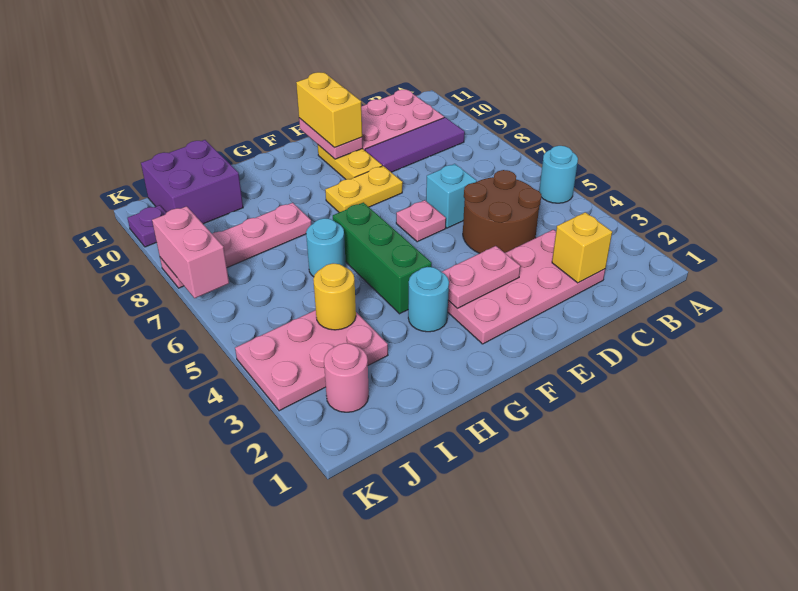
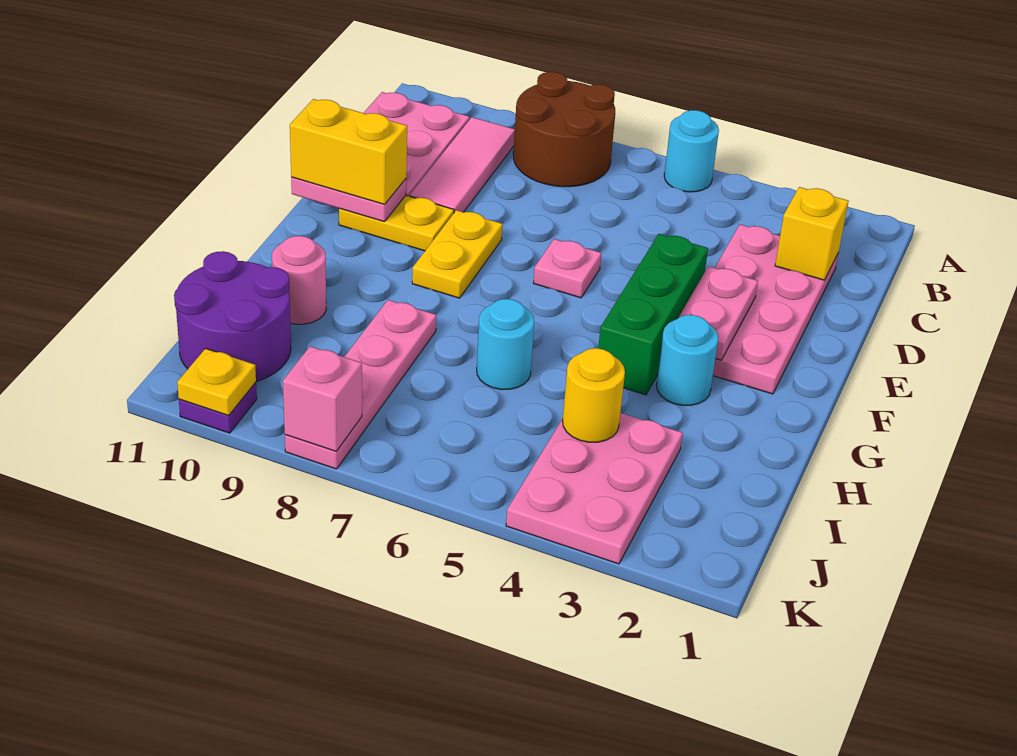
purple 1x3 tile [365,117,465,172] -> pink 1x3 tile [409,117,515,212]
brown 2x2 round brick [463,170,541,253] -> brown 2x2 round brick moved to [513,72,615,187]
cyan 1x1 brick [426,164,477,228] -> none
green 1x3 brick [333,202,432,314] -> green 1x3 brick turned to [598,234,708,395]
purple 2x2 brick [141,140,243,224] -> purple 2x2 round brick [174,251,291,381]
pink 1x1 round brick [324,343,369,412] -> pink 1x1 round brick moved to [272,236,326,324]
pink 1x2 brick [152,206,229,298] -> pink 1x1 brick [283,346,362,451]
none -> yellow 1x1 plate [177,348,256,415]

